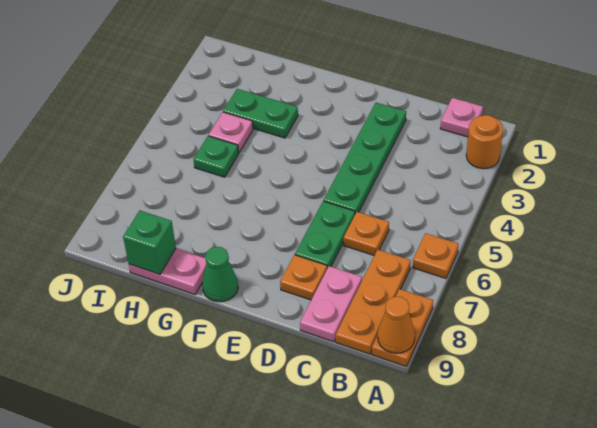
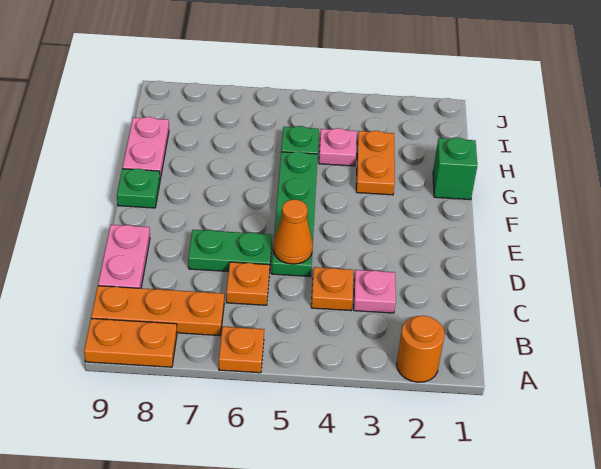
orange 1x1 cone [378,297,415,353] -> orange 1x1 cone moved to [273,200,313,264]
pink 1x1 plate [440,98,483,137] -> pink 1x1 plate moved to [354,270,396,313]
pink 1x2 plate [300,266,362,342] -> pink 1x2 plate turned to [98,225,150,288]
green 1x4 plate [324,103,406,214] -> green 1x4 plate turned to [271,151,318,277]
orange 1x1 plate [280,255,327,300] -> orange 1x1 plate moved to [311,267,353,311]
green 1x1 cone [202,247,238,302] -> green 1x1 plate [117,168,160,208]
green 1x2 plate [223,89,298,138] -> orange 1x2 plate [356,131,395,195]
green 1x1 brick [123,211,176,274] -> green 1x1 brick moved to [433,138,477,200]

